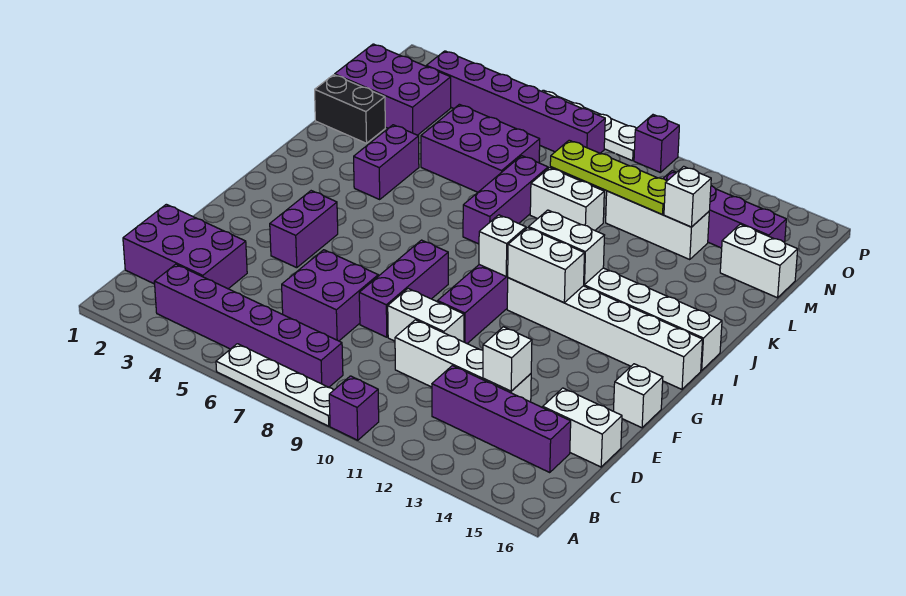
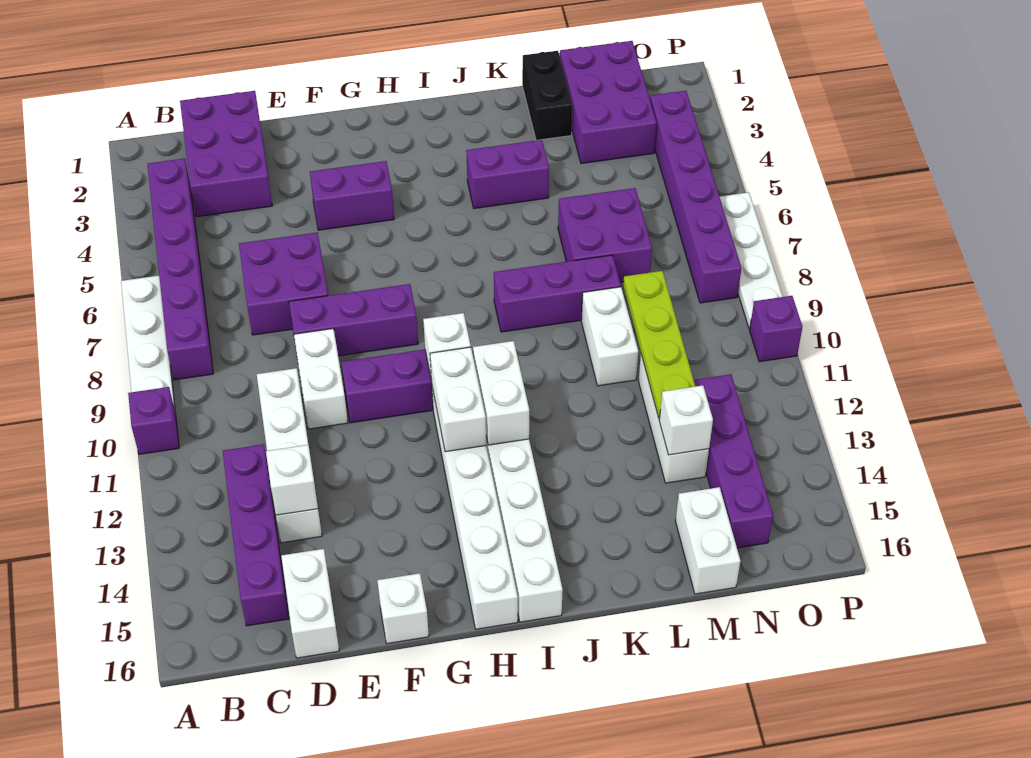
purple 2x3 brick [421,104,540,192] -> purple 2x2 brick [558,188,652,282]

